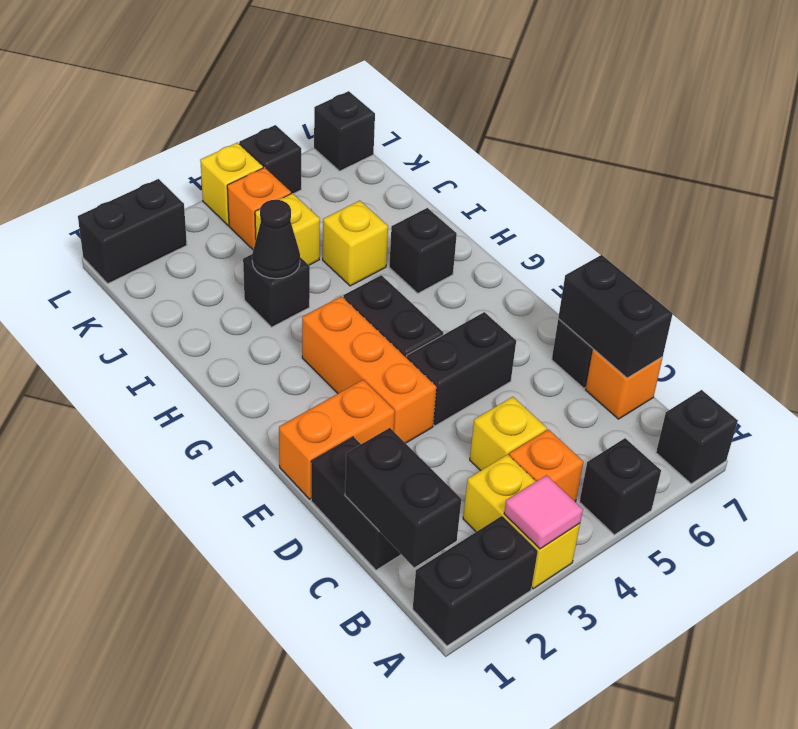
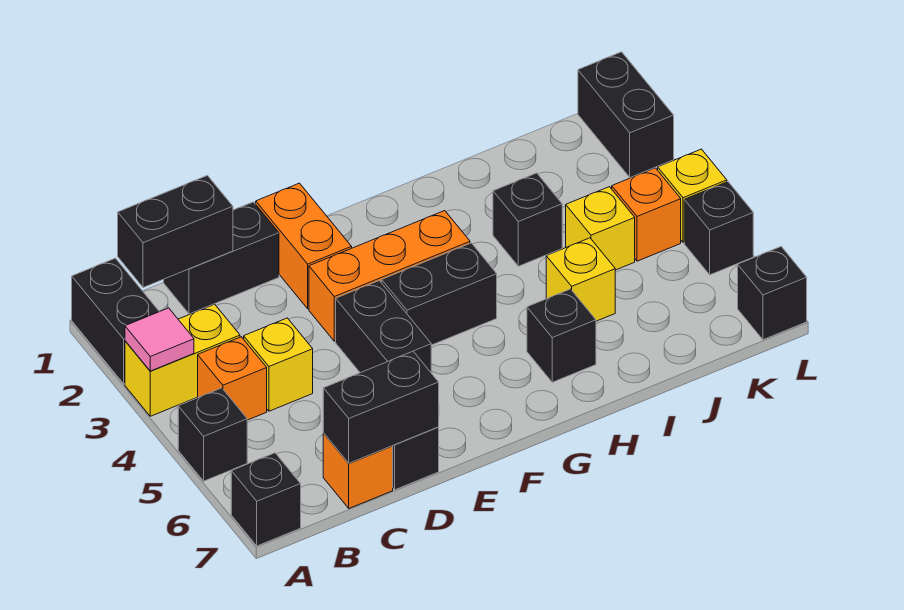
black 1x1 cone [252,200,300,279] -> none

